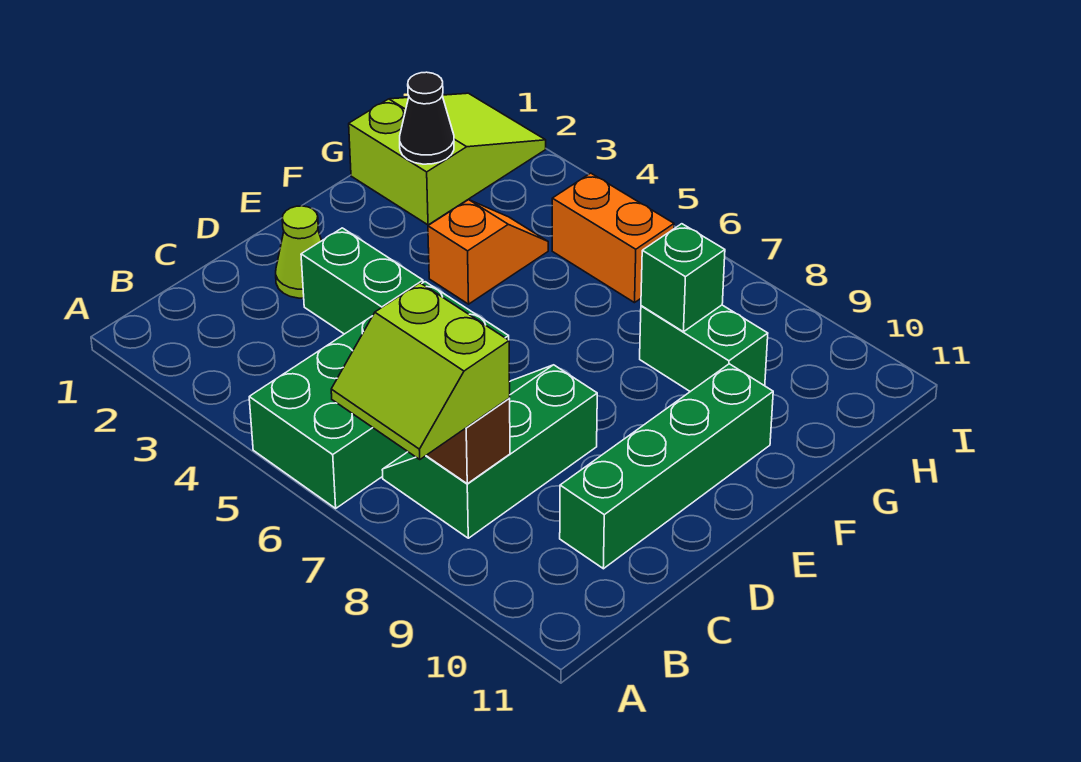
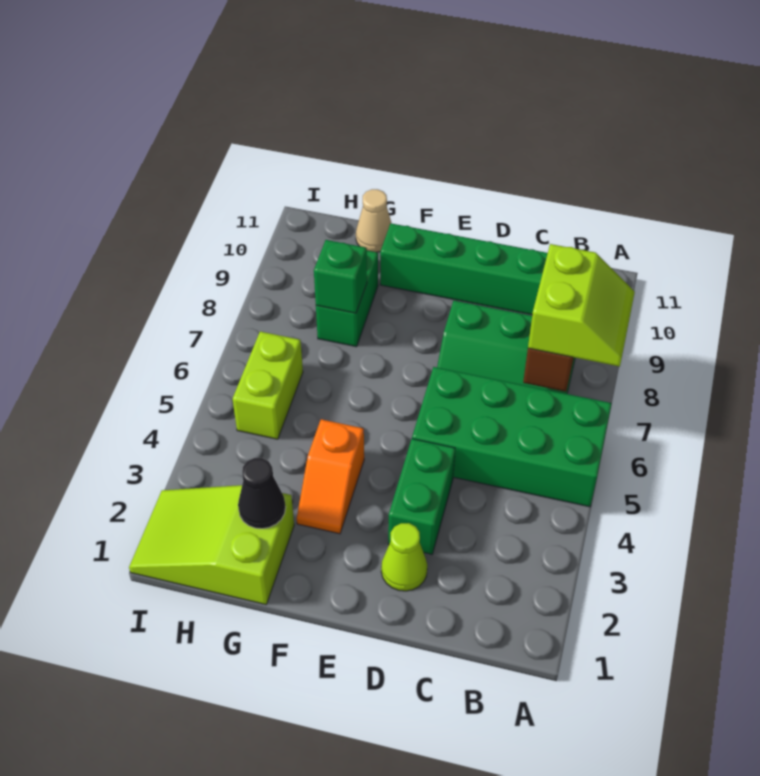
orange 1x2 slope [428,200,548,304] -> orange 1x2 slope turned to [297,419,364,534]
none -> tan 1x1 cone [356,189,391,252]
orange 1x2 brick [552,173,674,303] -> lime 1x2 brick [233,332,303,439]

